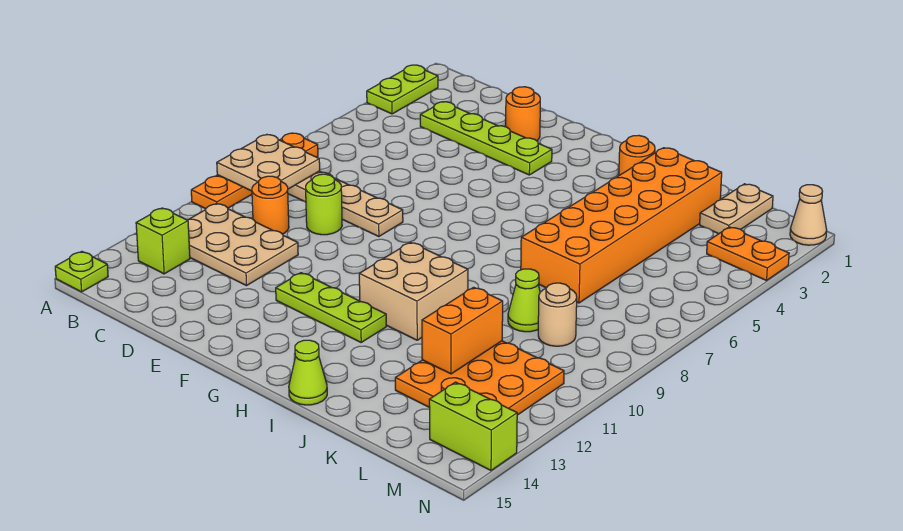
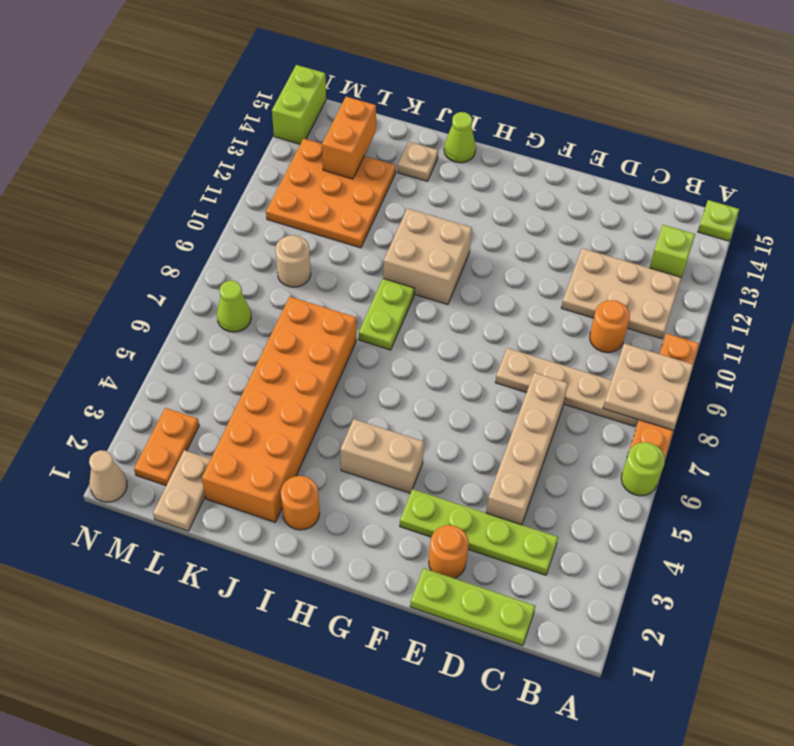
lime 1x2 plate [367,65,438,114] -> lime 1x2 plate moved to [359,279,415,350]
none -> tan 1x4 brick [486,373,568,525]
lime 1x1 round brick [306,174,342,235] -> lime 1x1 round brick moved to [621,442,665,496]
lime 1x3 plate [276,273,386,342] -> lime 1x3 plate moved to [410,568,535,646]
none -> tan 1x2 brick [340,419,424,493]
none -> tan 1x1 plate [398,142,438,181]
lime 1x1 cone [508,269,540,332] -> lime 1x1 cone moved to [217,281,251,332]
orange 1x2 brick [422,287,503,374] -> orange 1x2 brick moved to [322,97,376,179]
orange 1x2 plate [707,227,789,281] -> orange 1x2 plate turned to [134,408,199,486]
lime 1x2 brick [429,382,517,470] -> lime 1x2 brick turned to [272,65,326,144]

